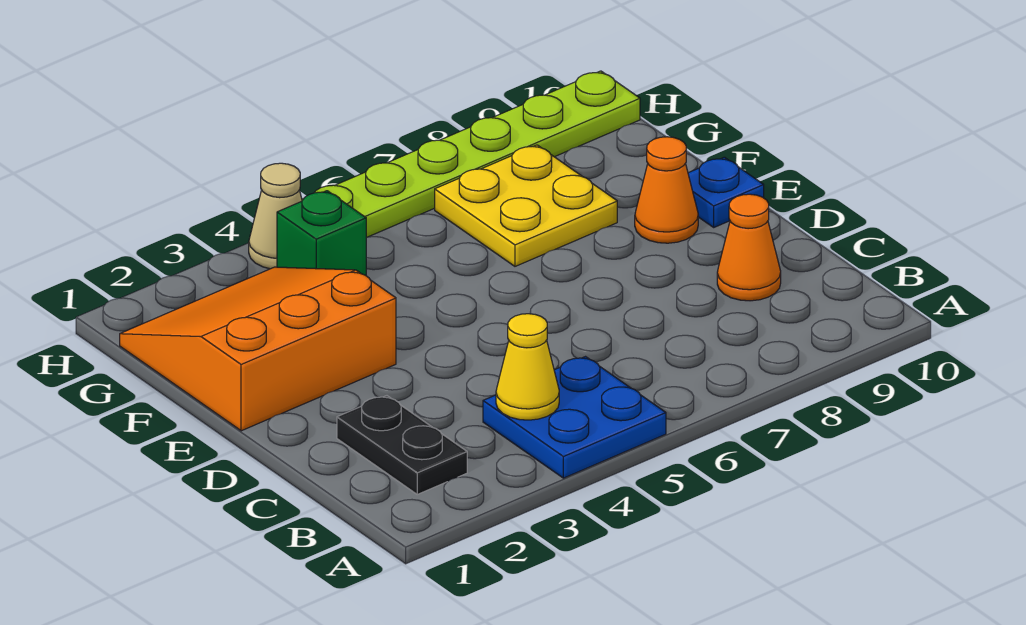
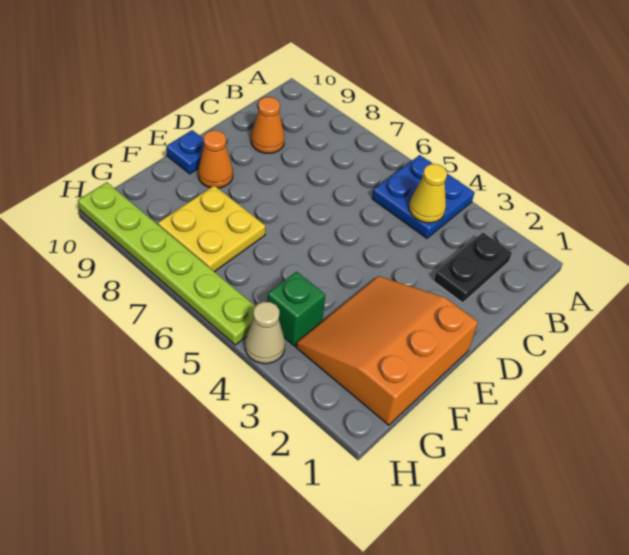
orange 3x3 slope [120,267,396,431] -> orange 3x3 slope turned to [296,276,478,425]

